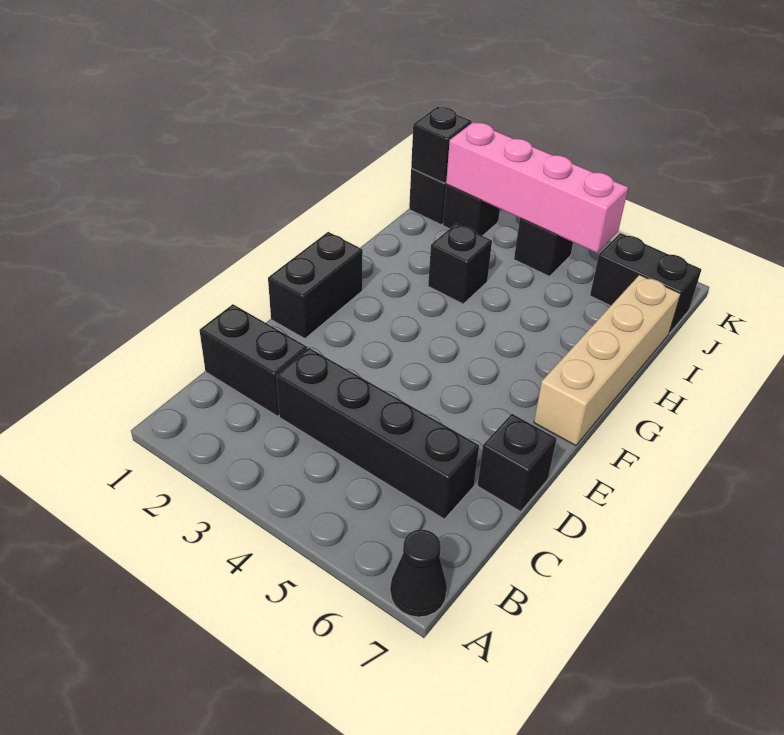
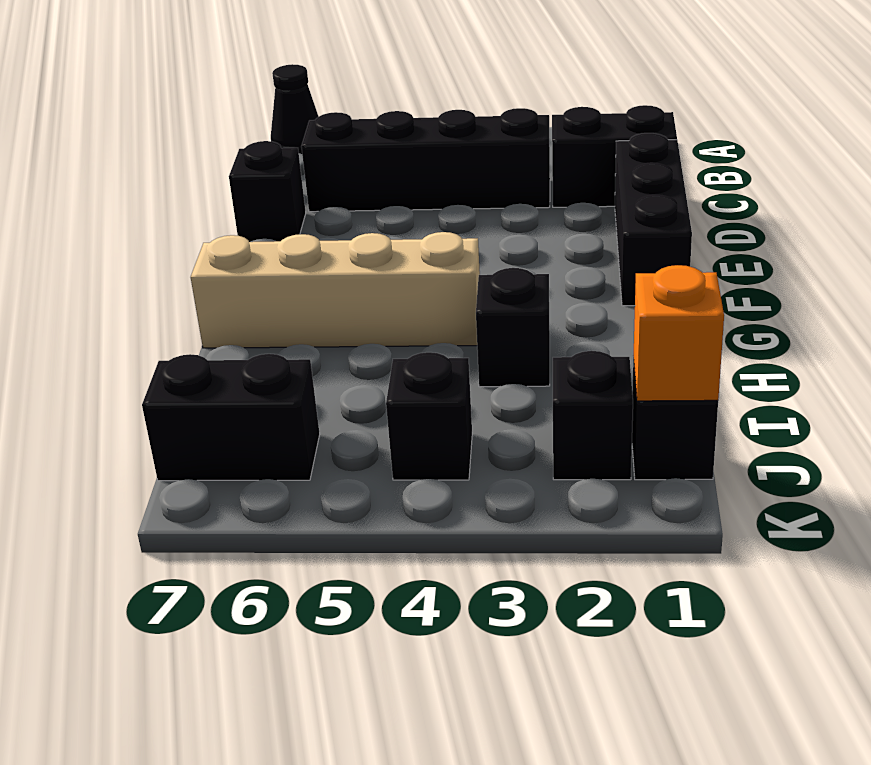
black 1x2 brick [268,232,363,339] -> black 1x3 brick [615,133,692,306]
tan 1x4 brick [534,275,680,446] -> tan 1x4 brick turned to [191,232,480,348]
black 1x1 brick [411,107,472,183] -> orange 1x1 brick [633,265,724,401]
pink 1x4 brick [446,122,628,253] -> none

